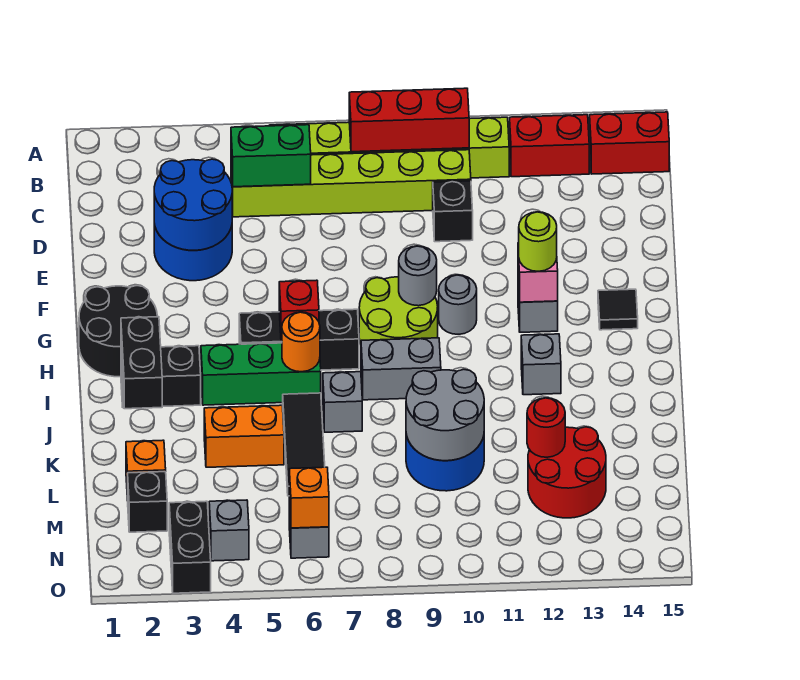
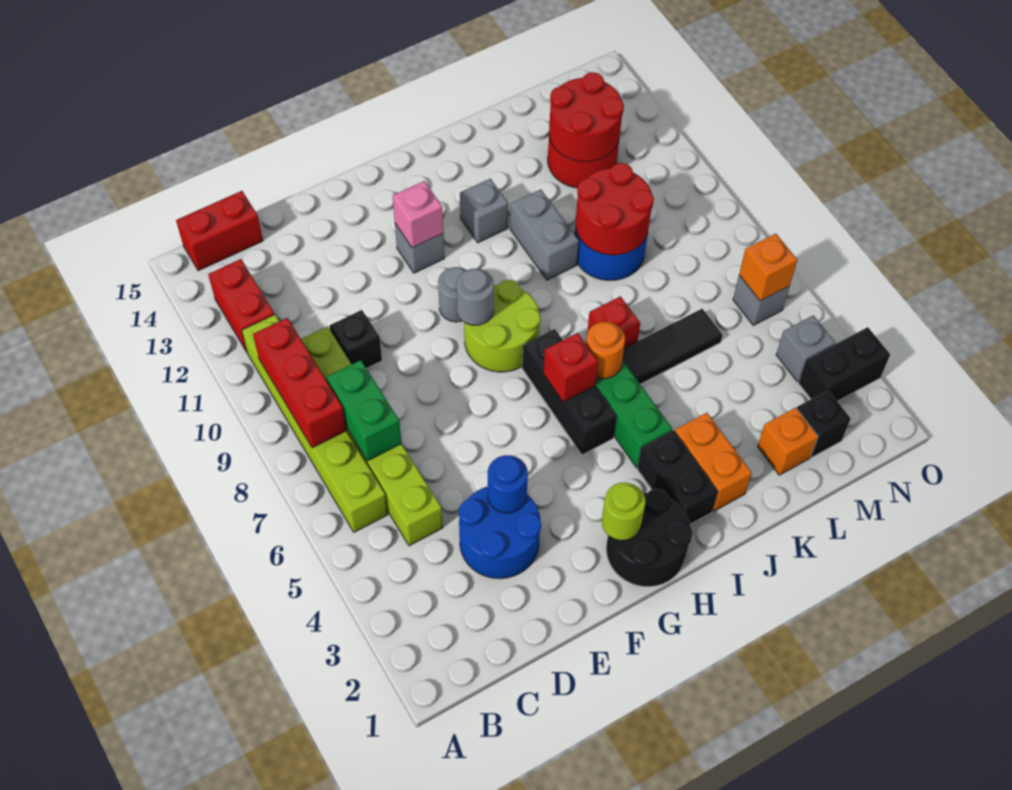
red 1x2 brick [590,112,669,174] -> red 1x2 brick turned to [176,191,263,271]
green 1x2 brick [231,125,311,187] -> green 1x2 brick moved to [326,360,402,461]
blue 2x2 round brick [154,159,232,250] -> blue 1x1 round brick [488,455,528,513]
lime 1x1 round brick [519,212,557,271] -> lime 1x1 round brick moved to [602,482,646,540]
black 1x1 tile [598,289,638,330] -> none
black 1x2 brick [121,317,162,409] -> none
grey 1x2 brick [361,338,441,400] -> grey 1x2 brick moved to [510,189,579,280]
grey 1x1 brick [323,372,362,432] -> red 1x1 brick [587,296,640,348]
orange 1x2 brick [204,405,284,467] -> orange 1x2 brick moved to [675,413,752,511]
grey 2x2 round brick [406,370,484,461] -> red 2x2 round brick [576,163,654,255]
red 1x1 round brick [527,398,565,457] -> red 2x2 round brick [549,72,624,162]

